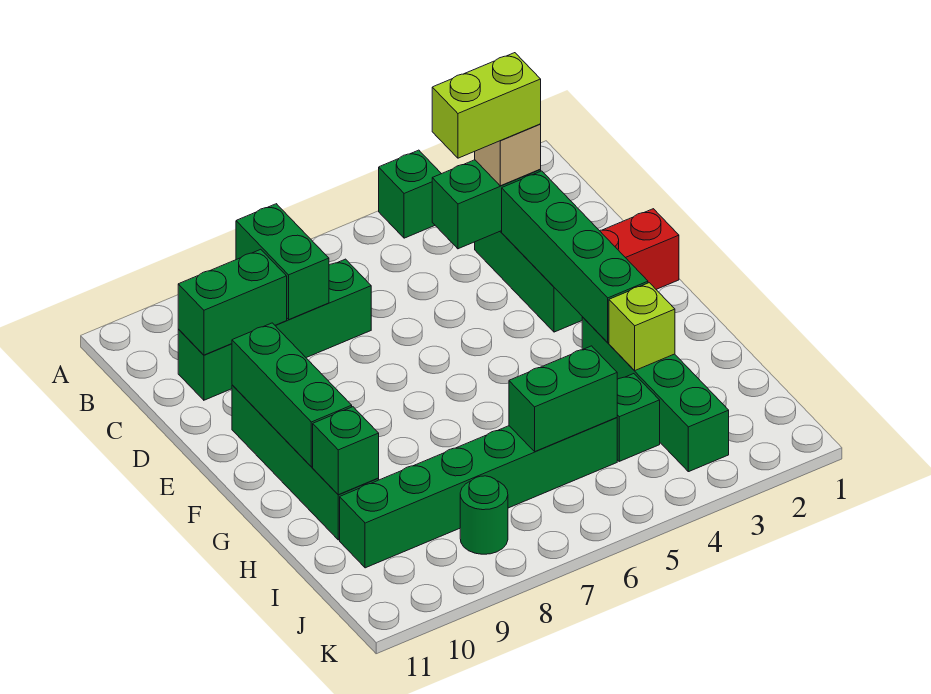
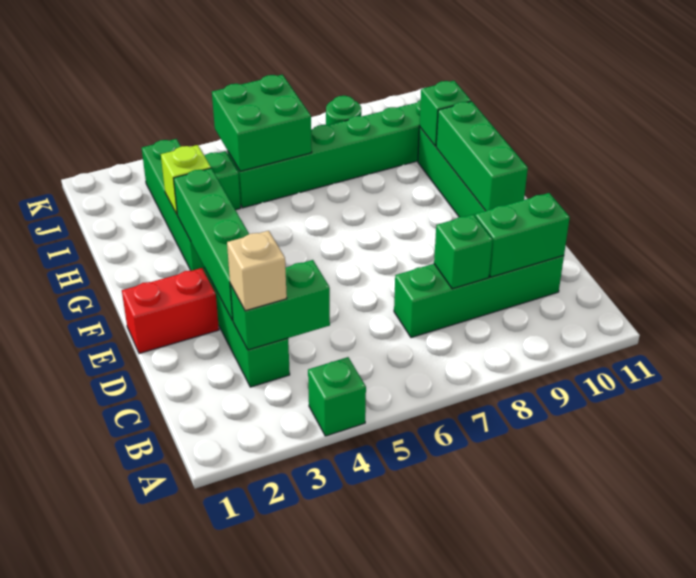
green 1x2 brick [236,204,329,319] -> green 1x1 brick [434,214,493,289]
lime 1x2 brick [432,53,541,158] -> none
green 1x2 brick [509,346,617,451] -> green 2x2 brick [212,75,312,171]

